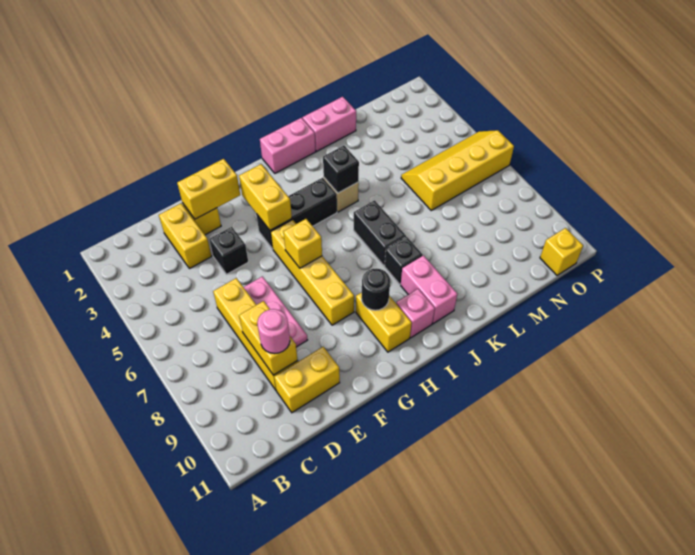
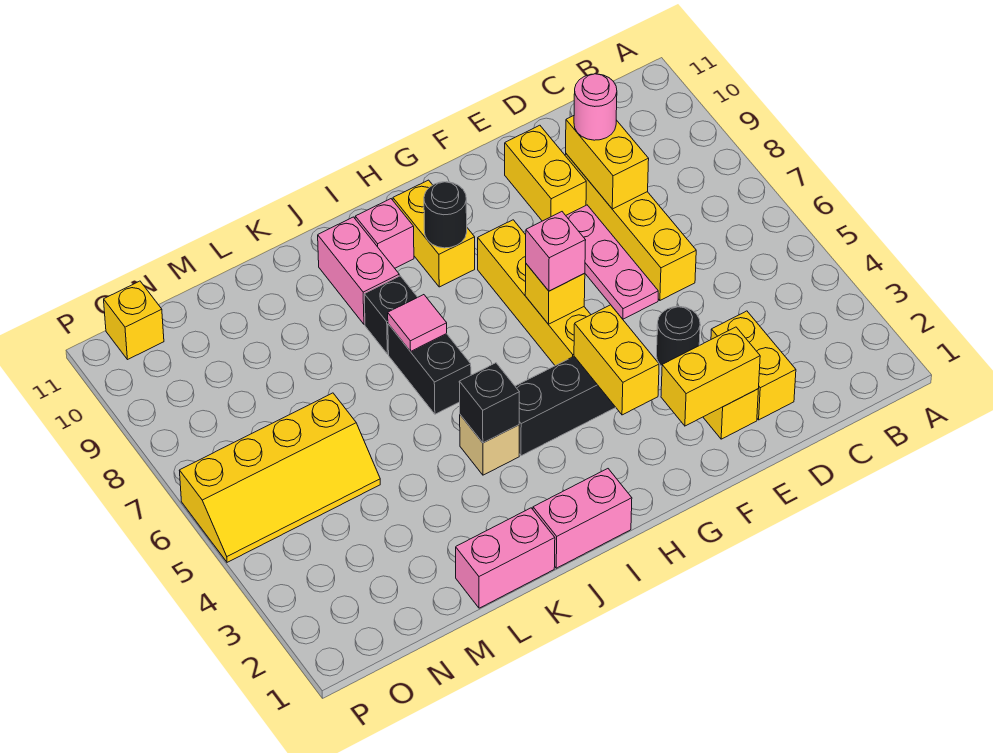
yellow 1x2 brick [274,347,340,413] -> yellow 1x2 brick turned to [505,125,586,221]
black 1x1 brick [209,227,248,274] -> black 1x1 round brick [657,306,700,366]
none -> pink 1x1 brick [526,212,586,291]
none -> pink 1x1 tile [388,295,447,352]

